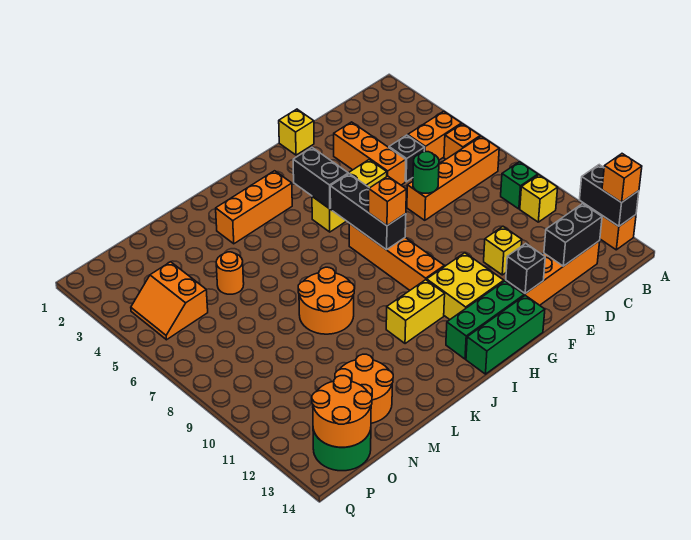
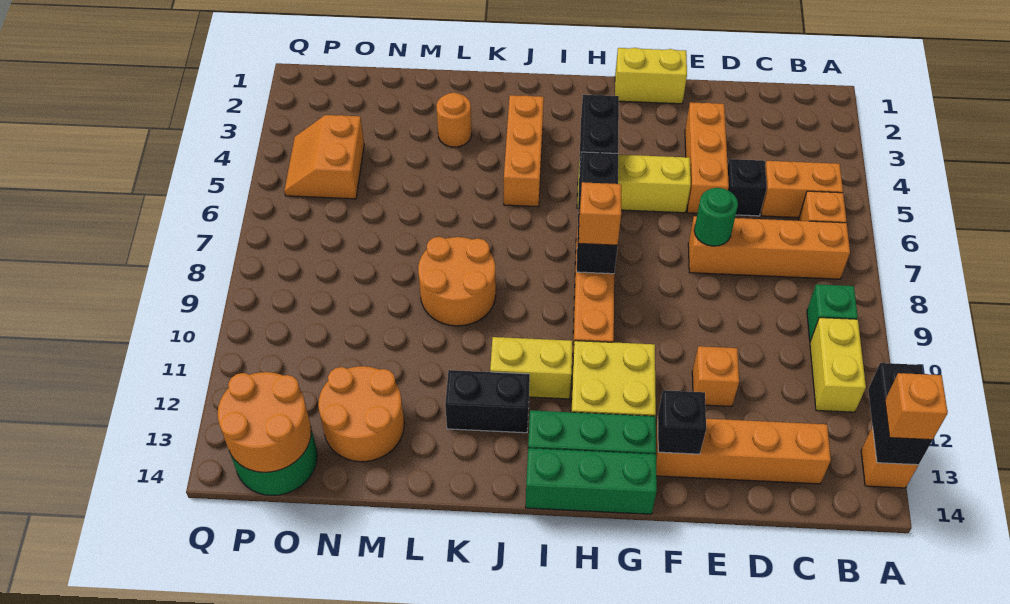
yellow 1x1 brick [520,175,558,222] -> yellow 1x2 brick [810,318,866,412]
black 1x2 brick [544,204,602,266] -> black 1x2 brick moved to [445,370,530,433]
yellow 1x1 brick [484,226,522,275] -> orange 1x1 brick [692,346,739,407]
yellow 1x1 brick [279,109,314,155] -> yellow 1x2 brick [615,48,687,104]
orange 1x3 brick [216,171,292,244] -> orange 1x3 brick turned to [504,95,544,207]
orange 1x1 round brick [216,252,244,294] -> orange 1x1 round brick moved to [436,93,472,147]

